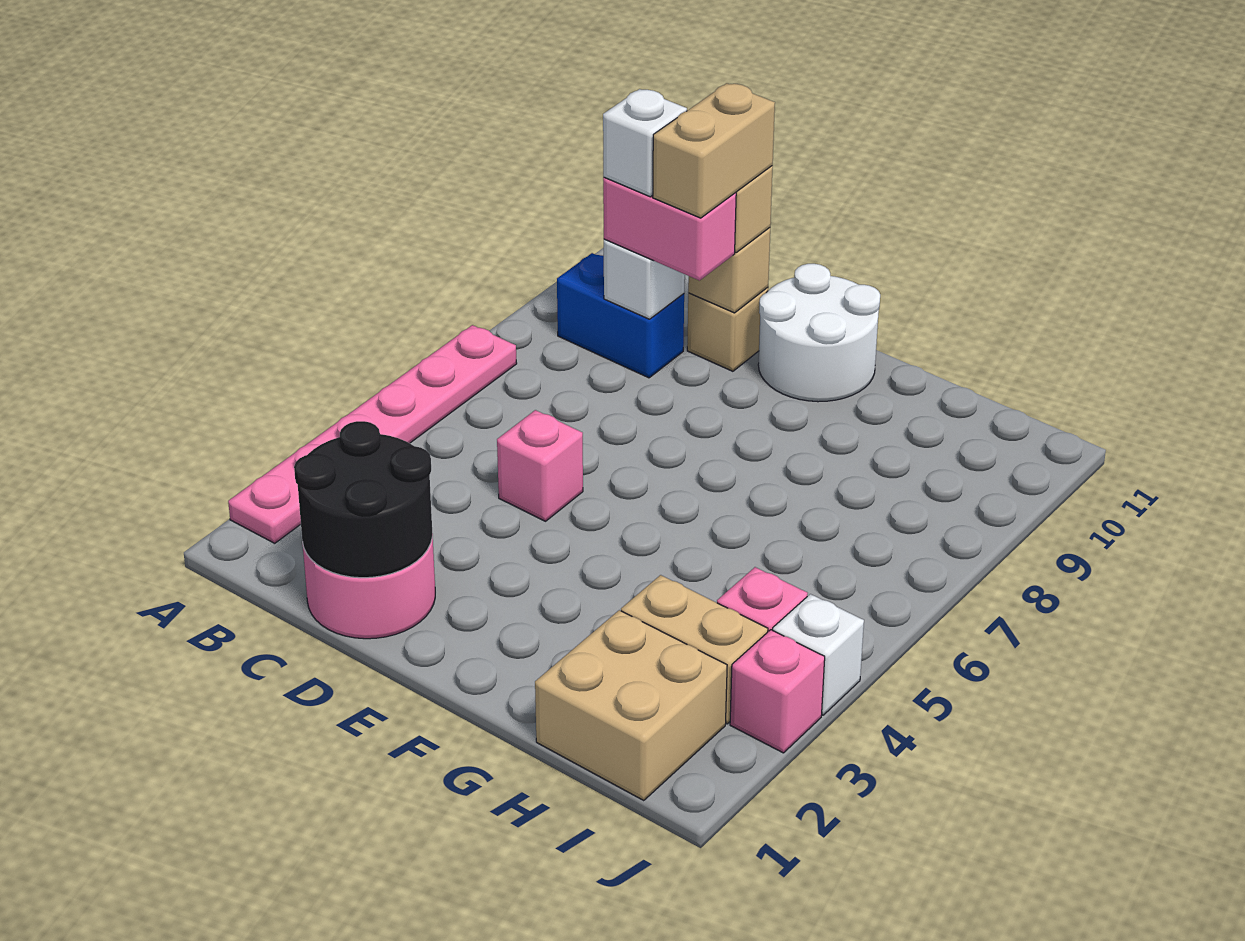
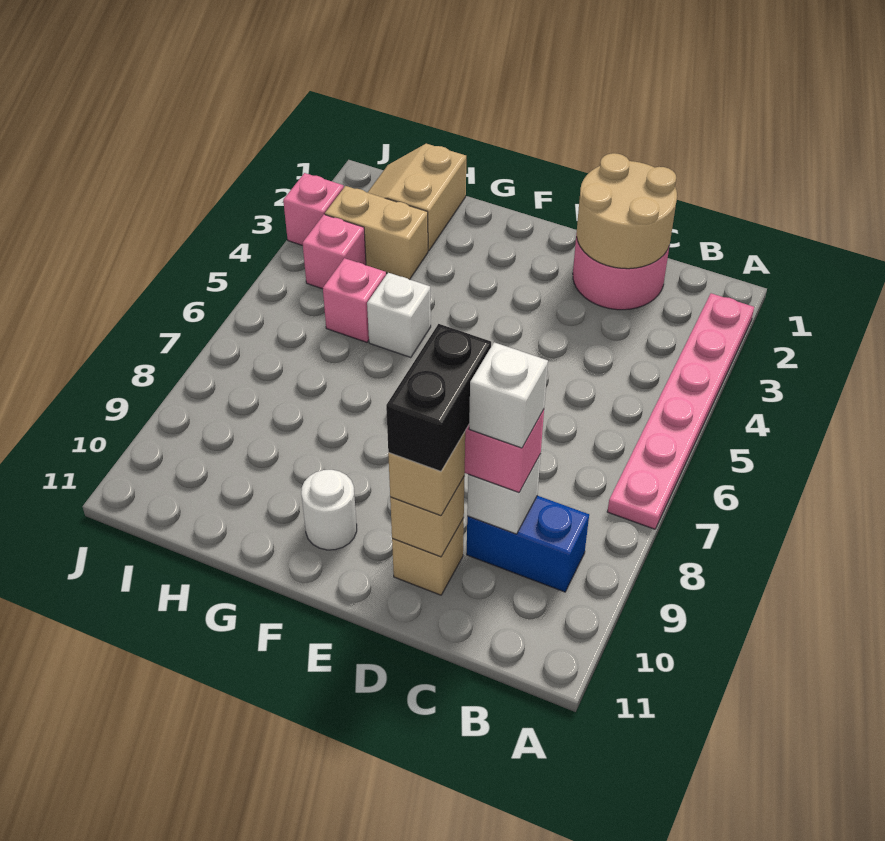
black 2x2 round brick [294,421,432,578] -> tan 2x2 round brick [577,153,677,269]
pink 1x1 brick [497,410,583,521] -> pink 1x1 brick moved to [323,258,386,342]
tan 1x2 brick [653,83,775,218] -> black 1x2 brick [386,324,491,471]
white 2x2 round brick [758,264,880,402] -> white 1x1 round brick [301,470,357,550]
tan 2x2 brick [535,610,727,801] -> tan 2x2 slope [367,144,466,251]
white 1x1 brick [772,594,864,715] -> white 1x1 brick moved to [367,273,431,358]

